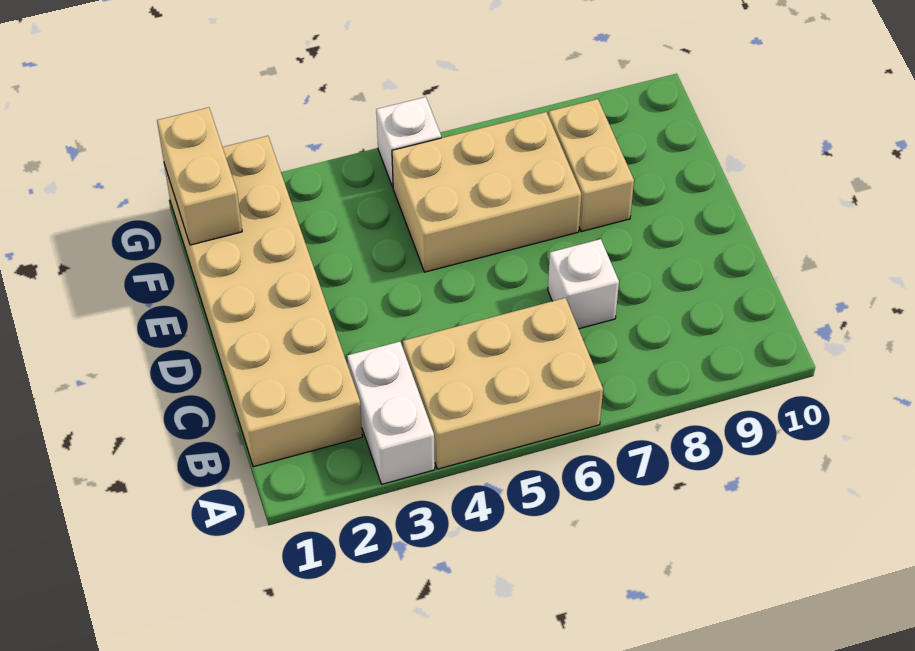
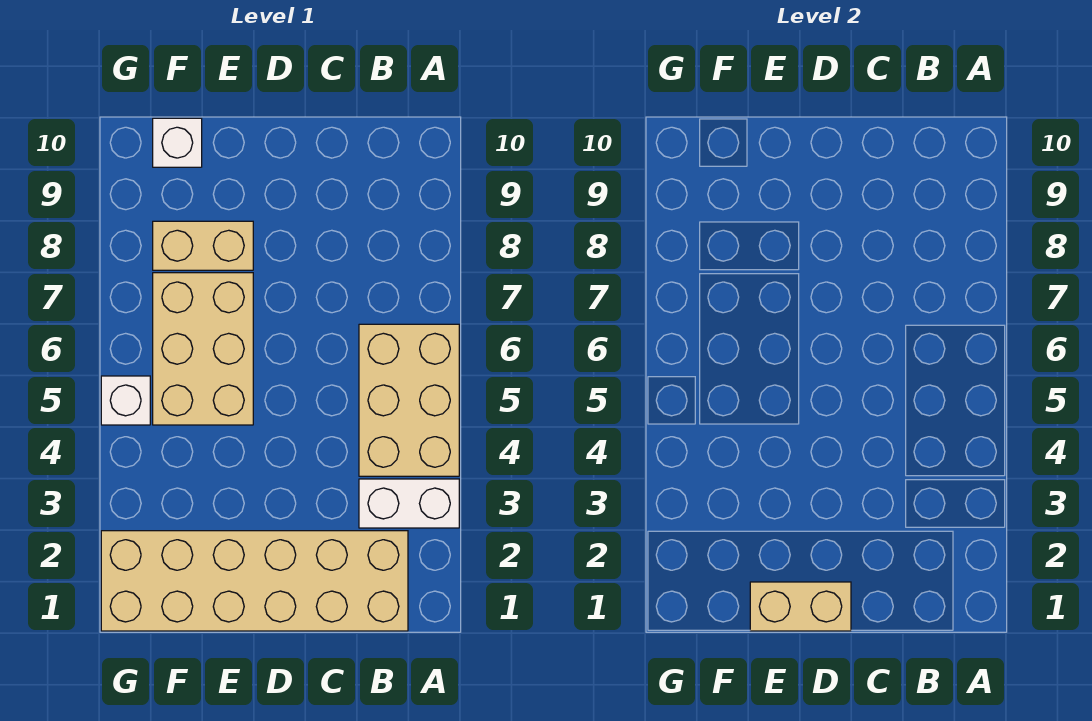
white 1x1 brick [548,239,619,329] -> white 1x1 brick moved to [153,118,202,167]
tan 1x2 brick [157,107,242,245] -> tan 1x2 brick moved to [750,582,851,631]

